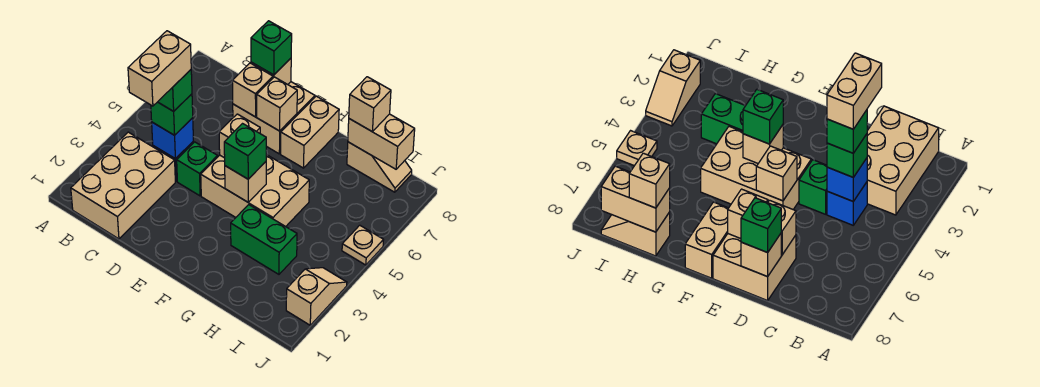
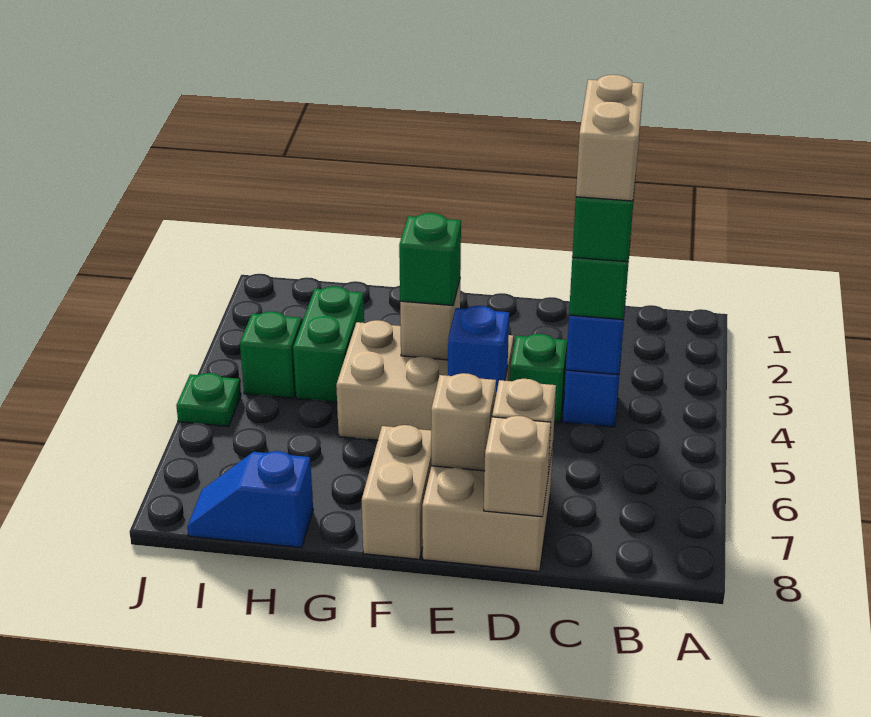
tan 2x3 brick [71,132,175,239] -> none
green 1x1 brick [251,21,292,75] -> green 1x1 brick moved to [240,311,302,398]
tan 1x1 brick [219,114,260,158] -> blue 1x1 brick [448,306,509,393]
green 1x2 brick [231,205,297,274] -> green 1x2 brick turned to [293,286,364,402]
tan 1x2 slope [347,142,412,192] -> blue 1x2 slope [187,451,313,548]
tan 1x2 brick [348,114,415,169] -> none
tan 1x1 brick [349,77,391,132] -> none
tan 1x2 slope [286,268,347,325] -> none
tan 1x1 plate [342,225,383,265] -> green 1x1 plate [176,373,241,426]

